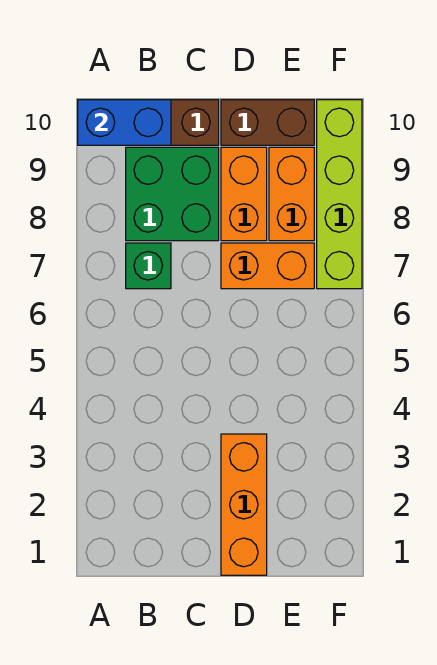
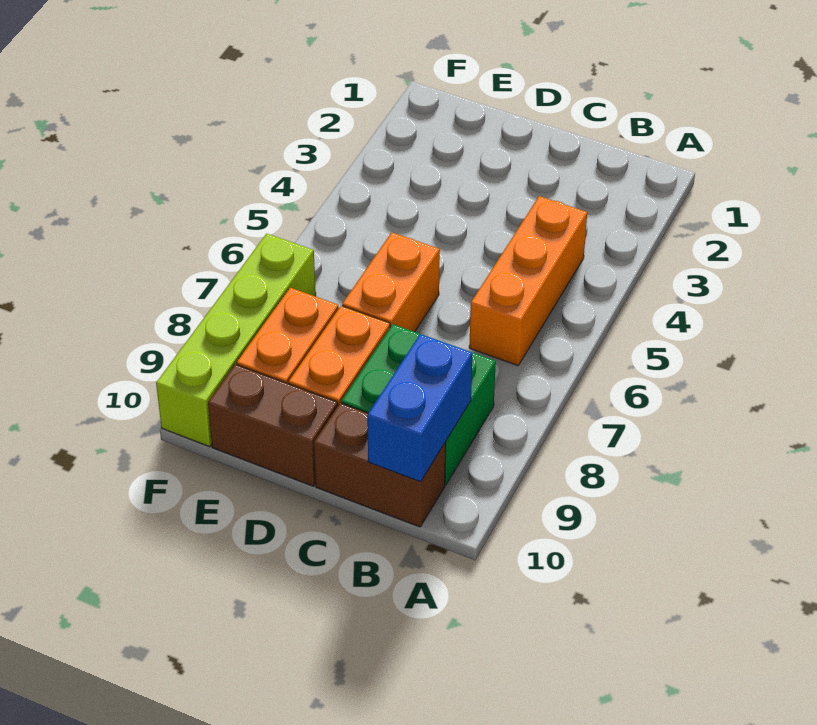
blue 1x2 brick [78,100,171,145] -> blue 1x2 brick turned to [367,334,472,482]
green 1x1 brick [126,243,171,289] -> none
orange 1x3 brick [221,434,267,575] -> orange 1x3 brick moved to [469,196,587,366]
orange 1x2 brick [221,243,314,289] -> orange 1x2 brick turned to [342,232,440,332]

